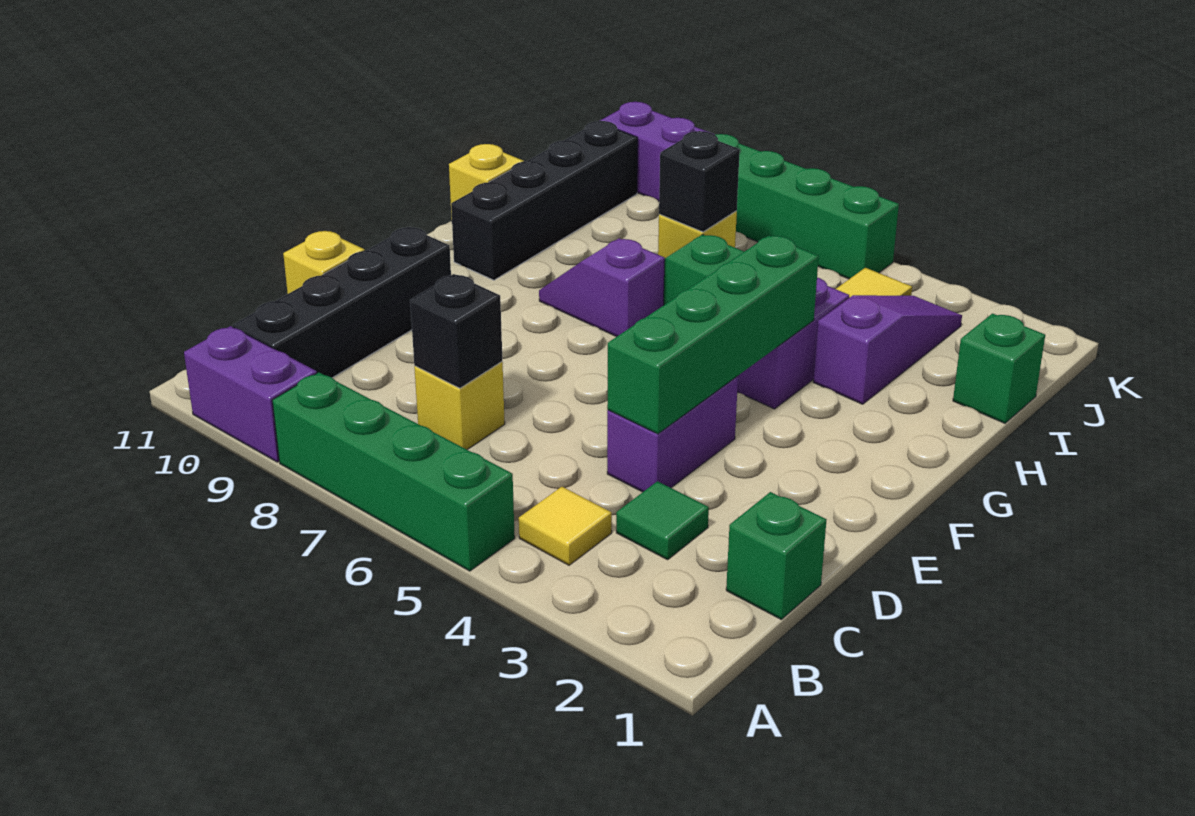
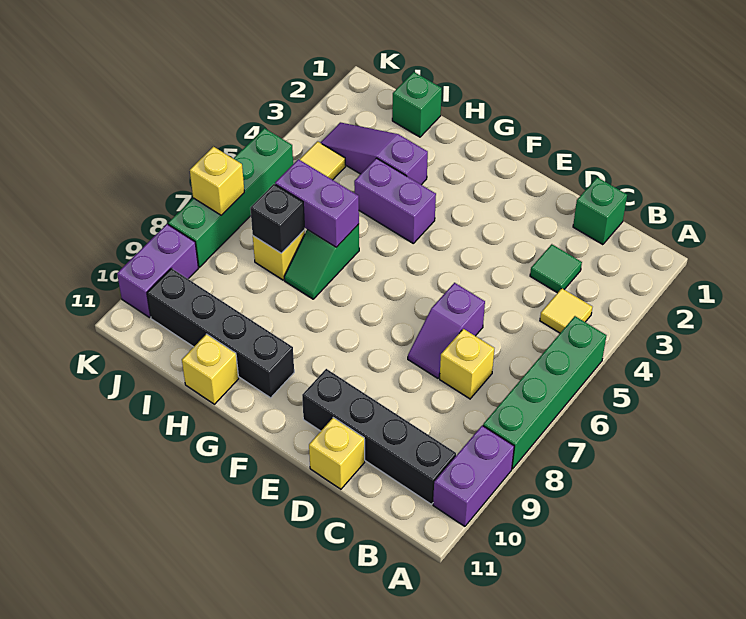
black 1x1 brick [410,274,502,388] -> none
purple 1x2 brick [607,376,738,492] -> purple 1x2 brick moved to [275,159,359,247]
green 1x4 brick [607,236,819,434] -> none
purple 1x2 slope [539,238,665,337] -> purple 1x2 slope moved to [408,283,485,378]
none -> yellow 1x1 brick [190,147,244,215]

